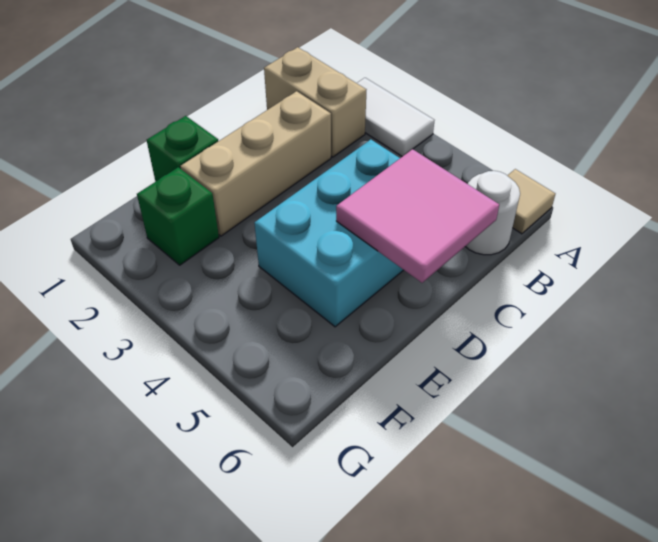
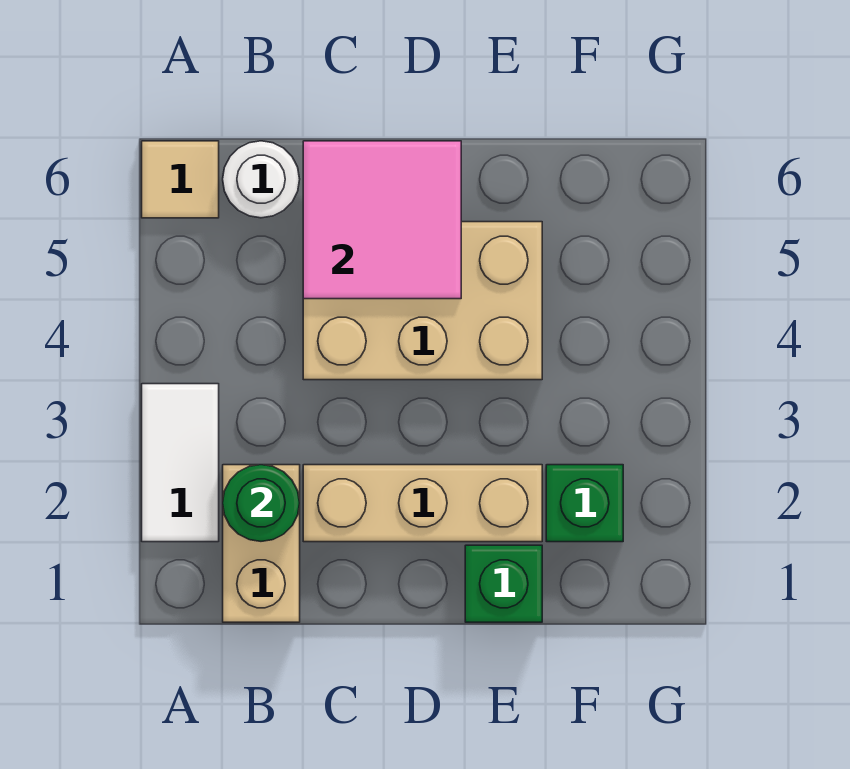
none -> green 1x1 round brick [223,465,300,541]
cyan 2x3 brick [254,140,403,327] -> tan 2x3 brick [303,222,542,380]

